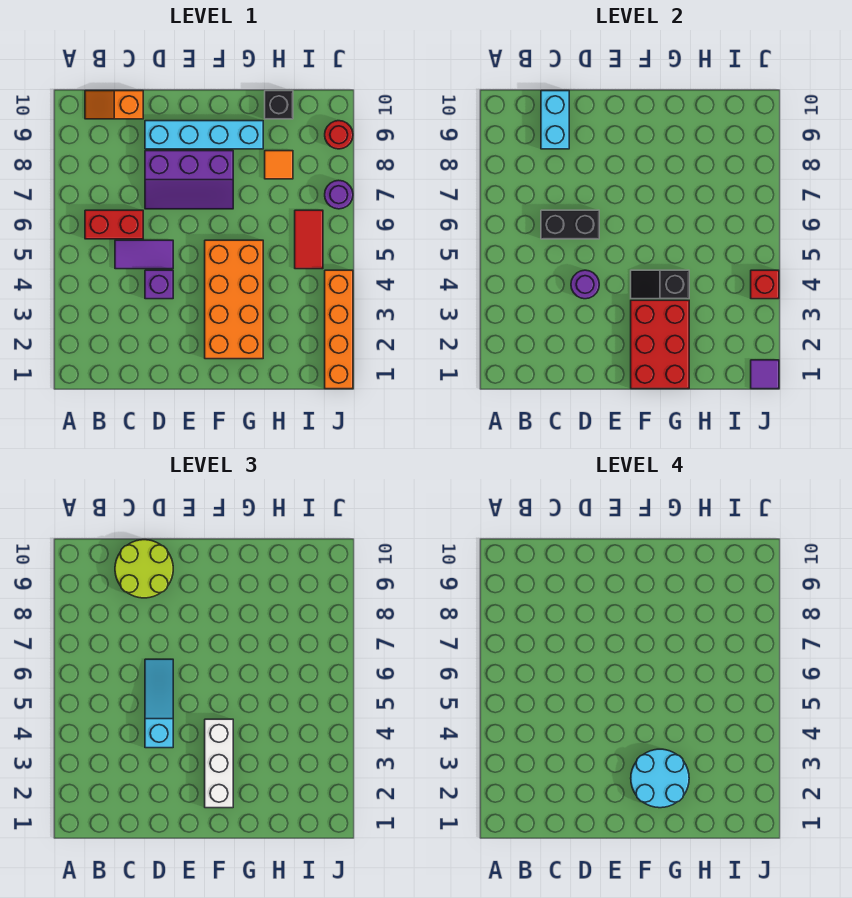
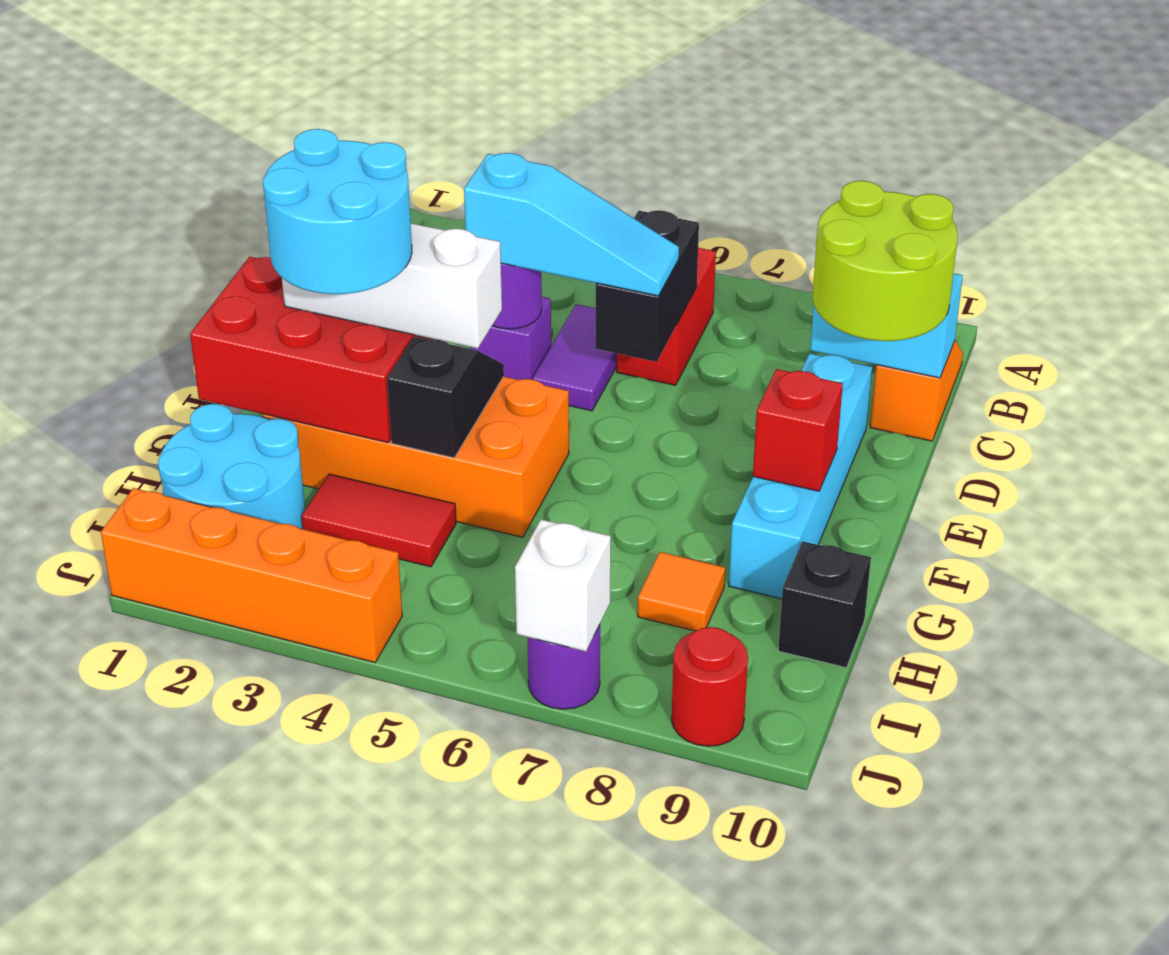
purple 2x3 slope [145,151,233,209] -> none
none -> cyan 2x2 round brick [158,404,305,529]
red 1x2 tile [295,210,323,269] -> red 1x2 tile moved to [302,474,456,567]
purple 1x1 tile [751,360,779,389] -> none
red 1x1 brick [751,270,779,299] -> red 1x1 brick moved to [753,369,843,491]
none -> white 1x1 brick [515,519,611,651]

